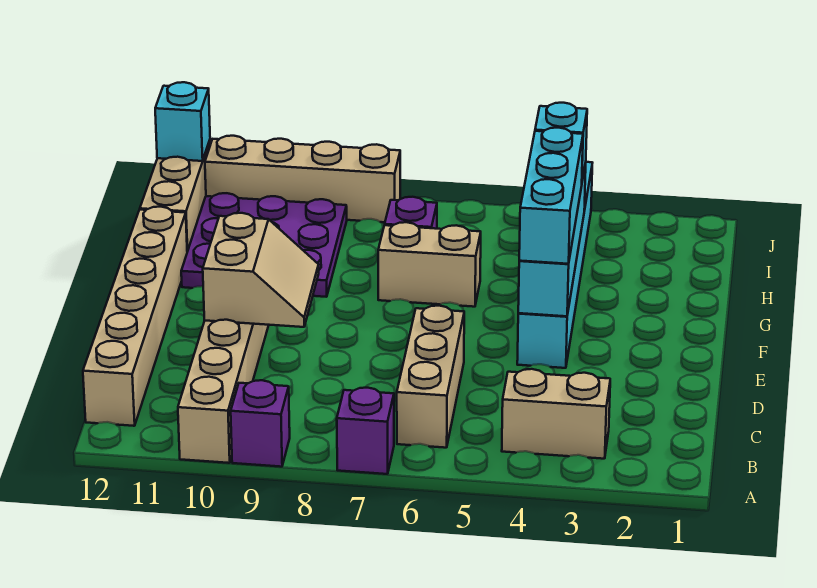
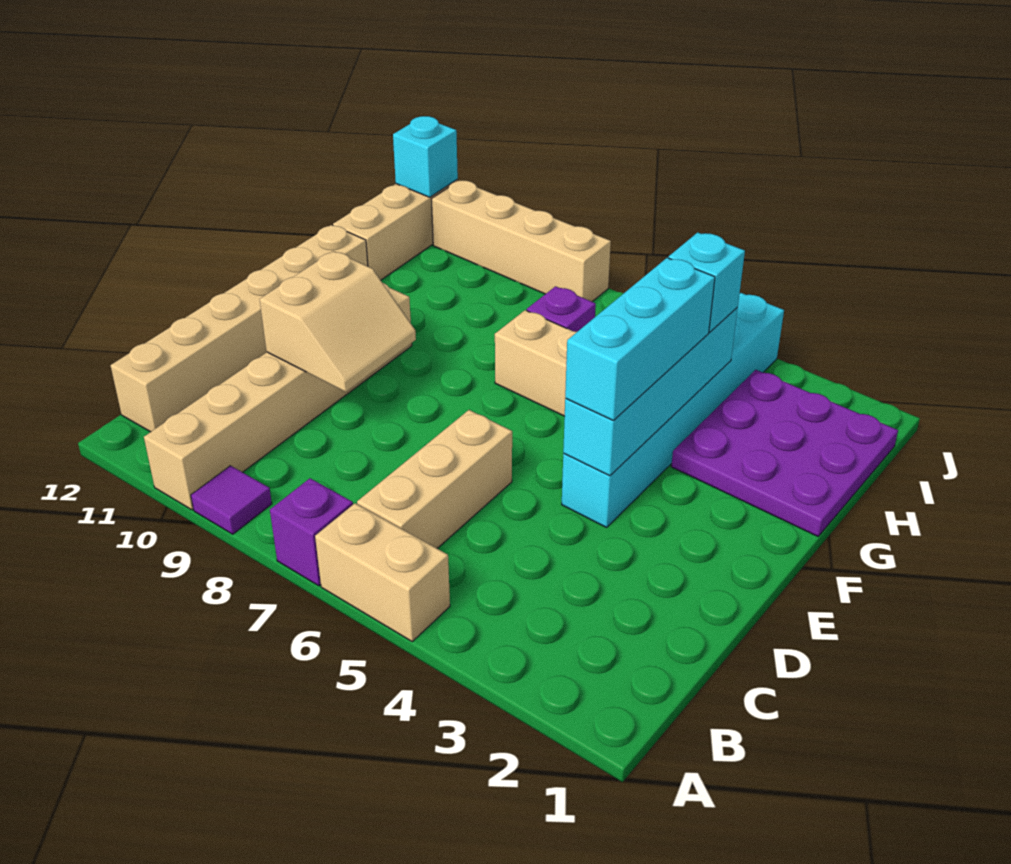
purple 1x1 brick [231,380,290,467] -> purple 1x1 tile [191,466,272,534]
tan 1x2 brick [502,369,610,459] -> tan 1x2 brick moved to [315,503,450,641]
purple 3x3 plate [181,193,347,297] -> purple 3x3 plate moved to [671,370,898,536]

